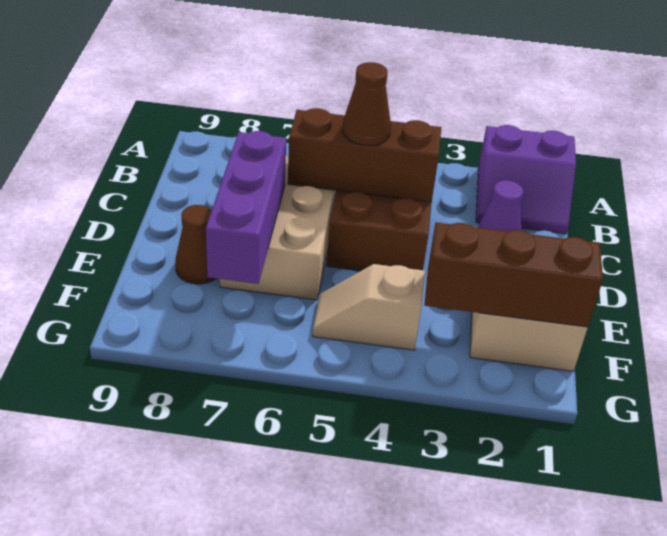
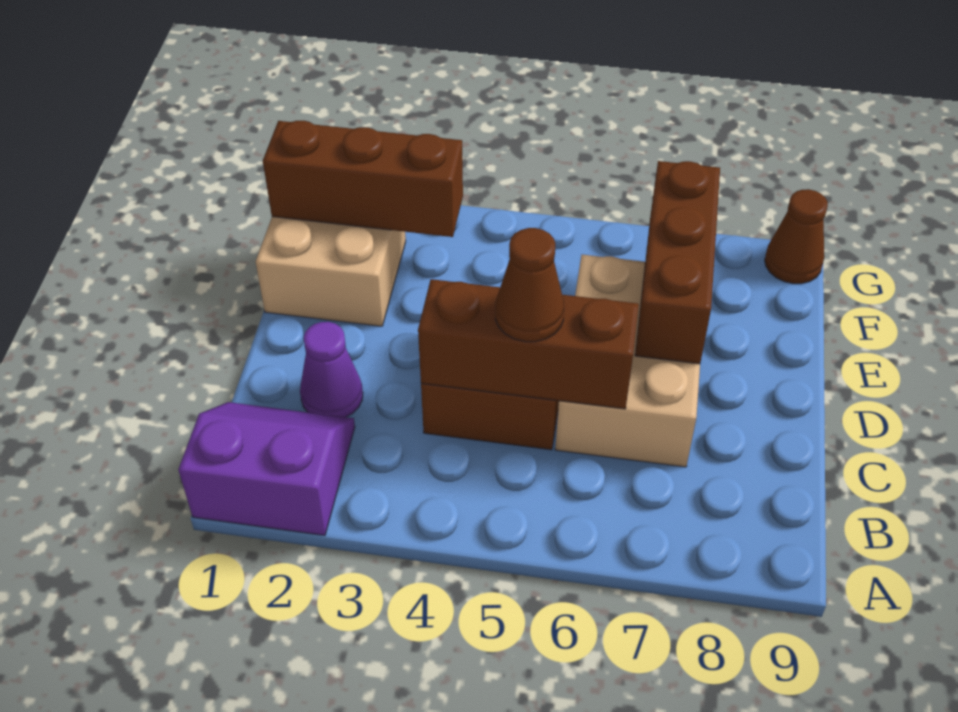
purple 1x3 brick [206,131,286,284] -> brown 1x3 brick [635,161,720,364]
brown 1x1 cone [175,205,216,284] -> brown 1x1 cone moved to [765,189,828,284]
tan 1x2 slope [313,264,425,350] -> none

